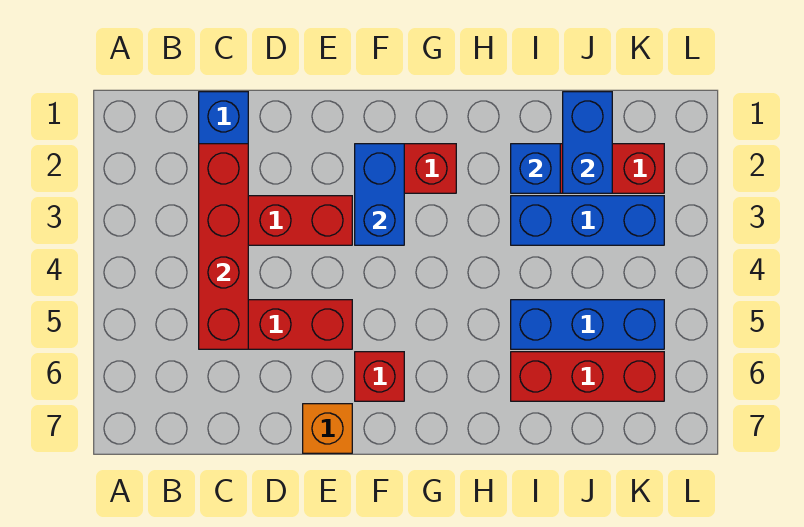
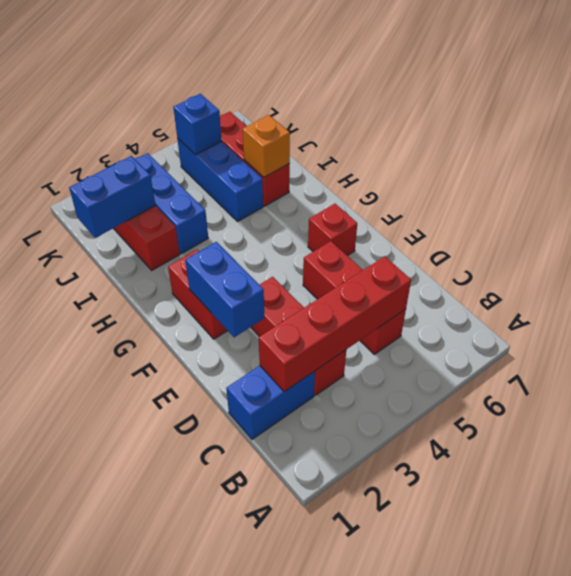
orange 1x1 brick [303,404,352,453] -> orange 1x1 brick moved to [242,115,290,177]
blue 1x2 brick [355,144,404,245] -> blue 1x2 brick turned to [185,242,264,337]
blue 1x1 brick [511,144,560,193] -> blue 1x1 brick moved to [173,94,222,155]

